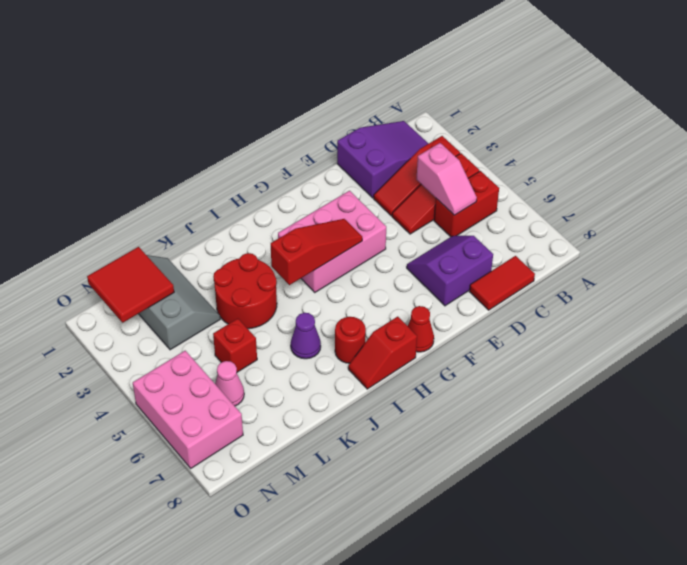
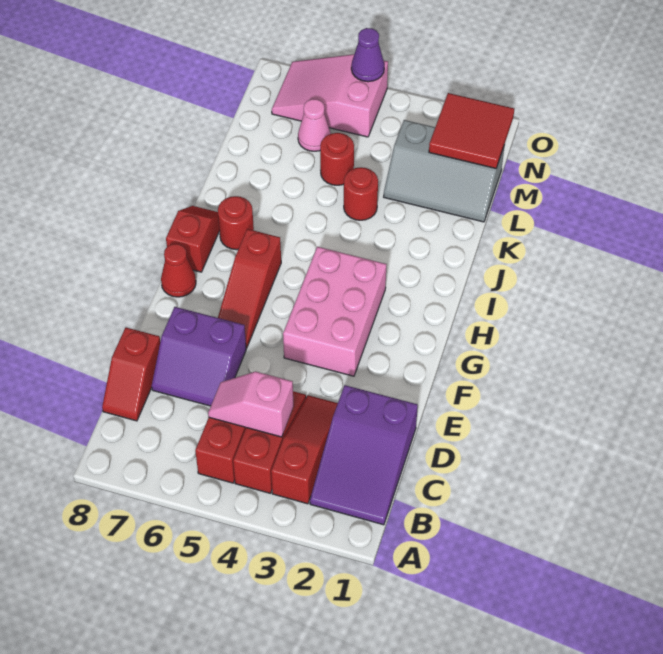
red 1x2 tile [470,256,535,310] -> red 1x2 slope [102,328,160,421]
purple 2x2 slope [407,236,493,306] -> purple 2x2 slope turned to [152,307,246,406]
red 1x3 slope [271,219,362,285] -> red 1x3 slope moved to [218,229,281,348]
red 2x2 round brick [213,253,277,329] -> red 1x1 round brick [344,167,378,220]
purple 1x1 cone [291,313,321,359] -> purple 1x1 cone moved to [351,28,384,82]
red 1x1 brick [213,319,257,372] -> red 1x1 round brick [320,133,354,185]
pink 2x3 brick [133,351,243,468] -> pink 2x3 slope [272,54,388,137]

